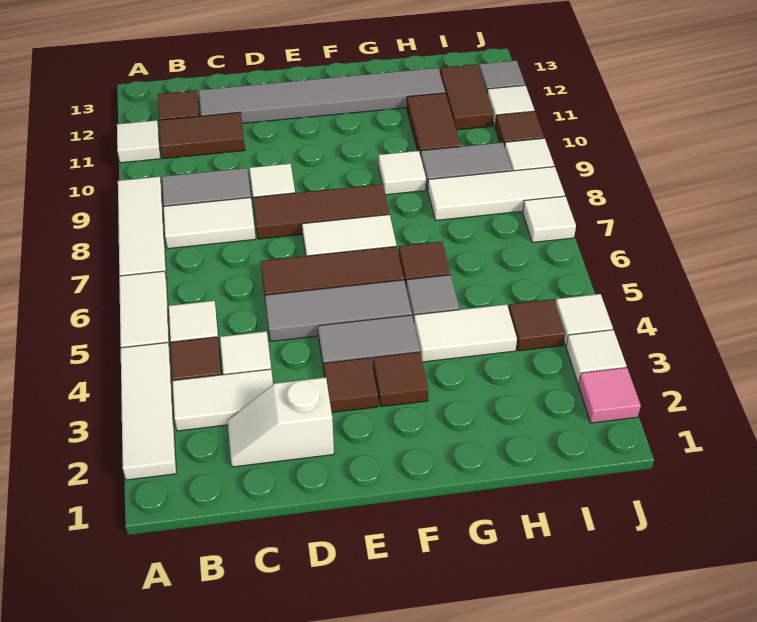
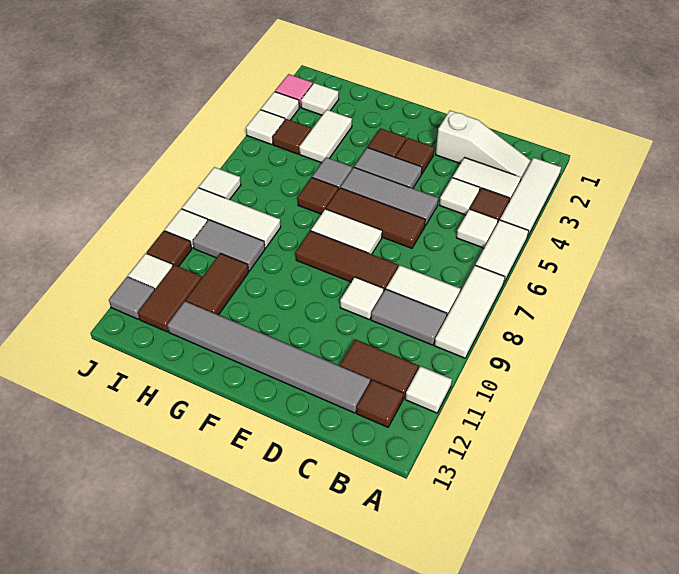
white 1x2 slope [228,377,334,467] -> white 1x3 slope [436,111,531,179]
white 1x2 tile [414,304,517,362] -> white 1x2 tile turned to [299,110,352,163]
white 1x1 tile [379,151,426,195] -> white 1x1 tile moved to [301,83,339,115]

